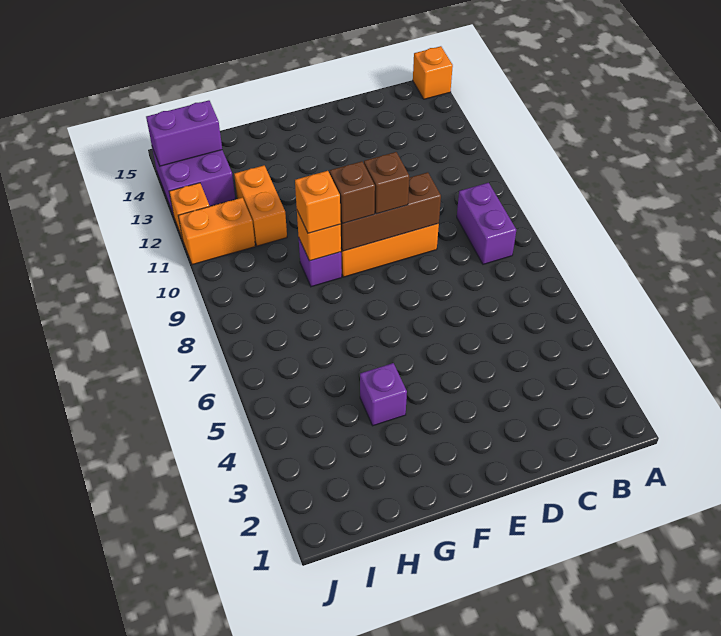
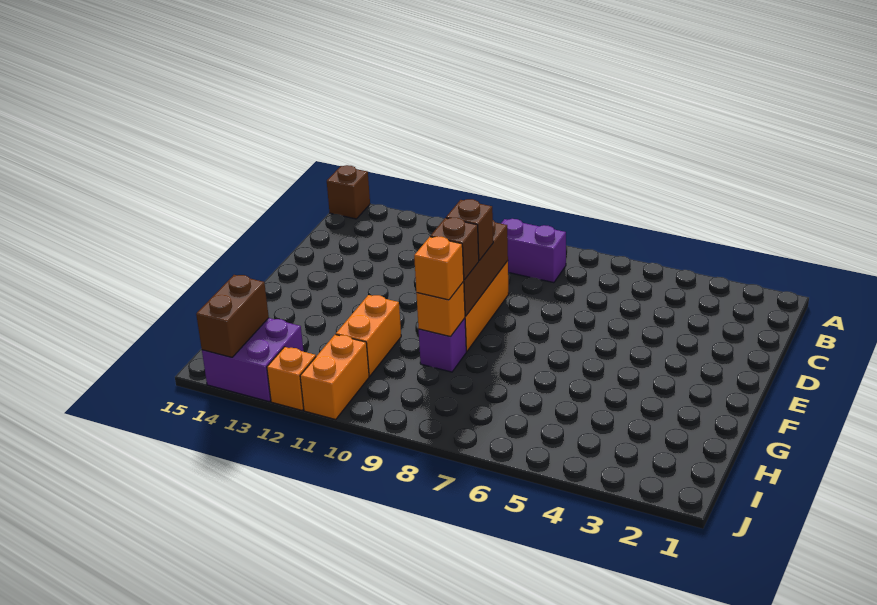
orange 1x1 brick [413,46,453,99] -> brown 1x1 brick [327,165,370,219]
purple 1x1 brick [360,363,407,426] -> none
orange 1x2 brick [234,166,287,246] -> orange 1x2 brick turned to [336,295,401,376]
purple 1x2 brick [146,100,222,166] -> brown 1x2 brick [196,275,269,357]

